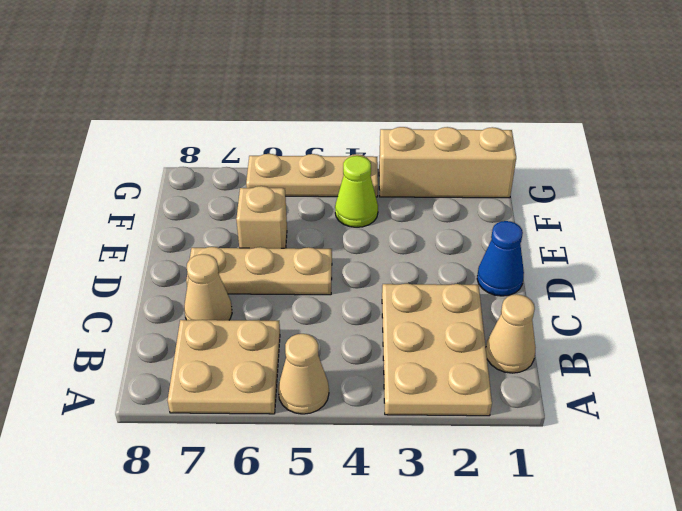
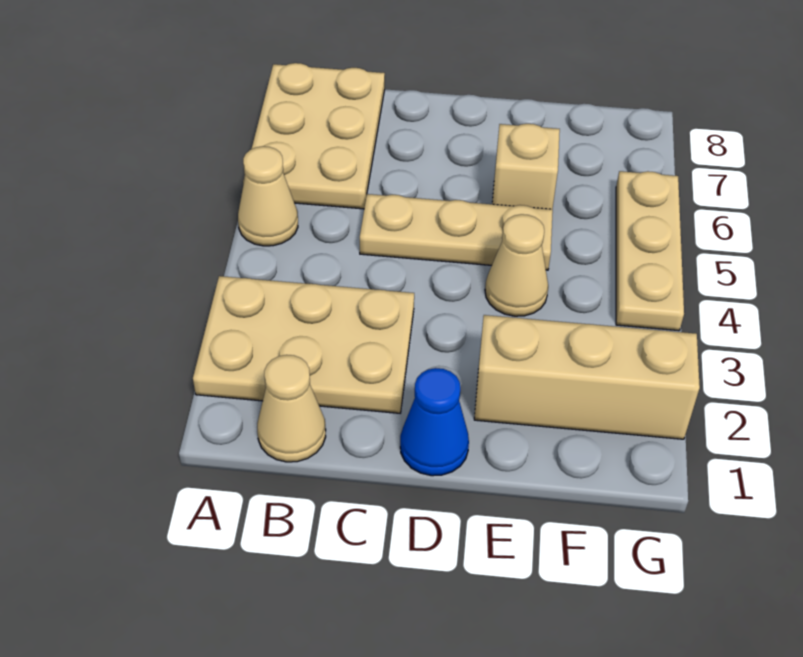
tan 2x2 plate [168,320,280,414] -> tan 2x3 plate [243,63,385,209]
tan 1x1 cone [184,254,232,320] -> tan 1x1 cone moved to [485,214,548,316]
tan 1x3 plate [186,247,332,295] -> tan 1x3 plate turned to [360,194,553,270]
lime 1x1 cone [335,156,378,227] -> none
tan 1x3 brick [379,127,516,198] -> tan 1x3 brick turned to [474,315,700,439]

